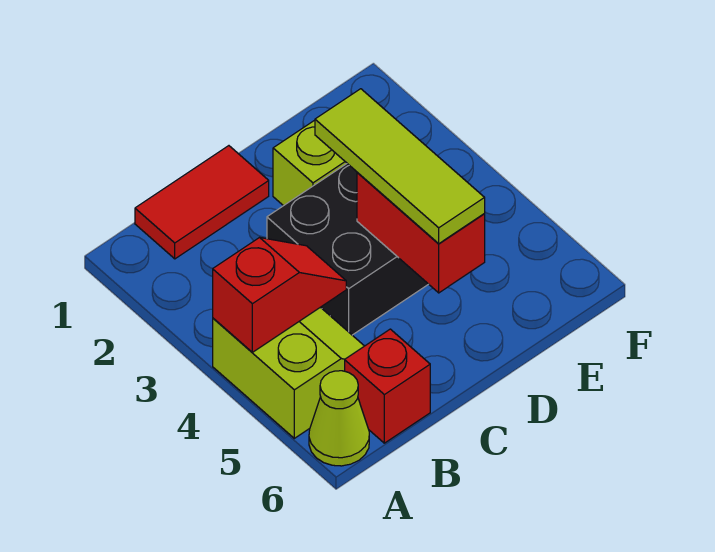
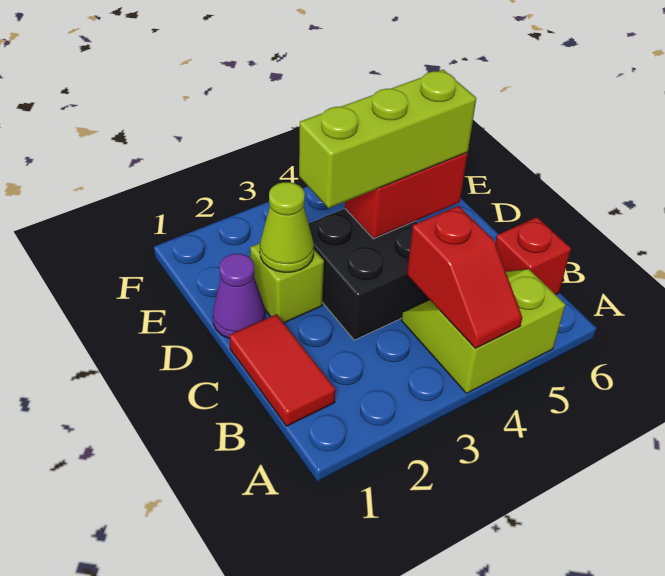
red 1x2 slope [213,237,346,352] -> red 1x2 slope turned to [407,206,522,348]
lime 1x1 cone [309,371,369,466] -> lime 1x1 cone moved to [260,182,314,272]
none -> purple 1x1 cone [213,254,266,339]
lime 1x3 tile [315,89,485,244] -> lime 1x3 brick [299,70,476,208]

